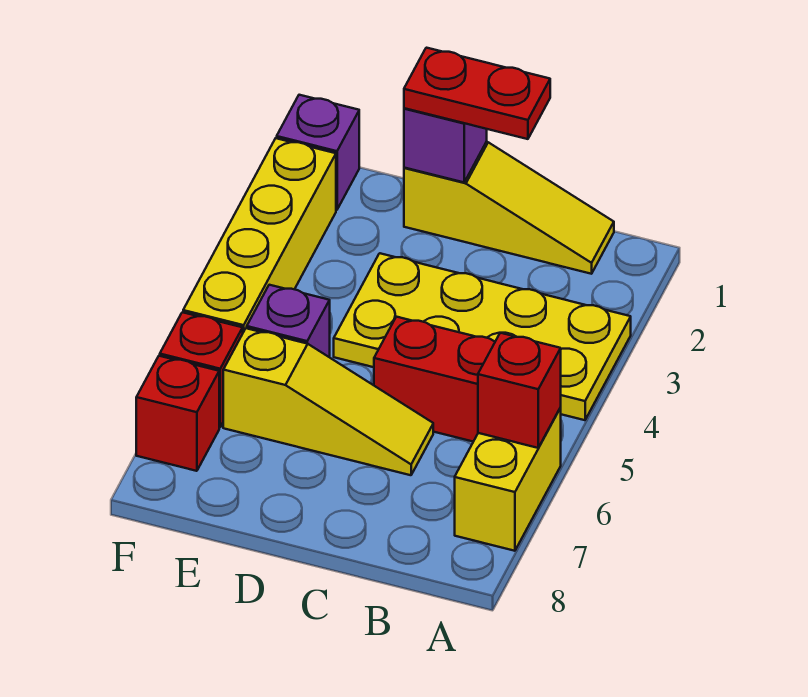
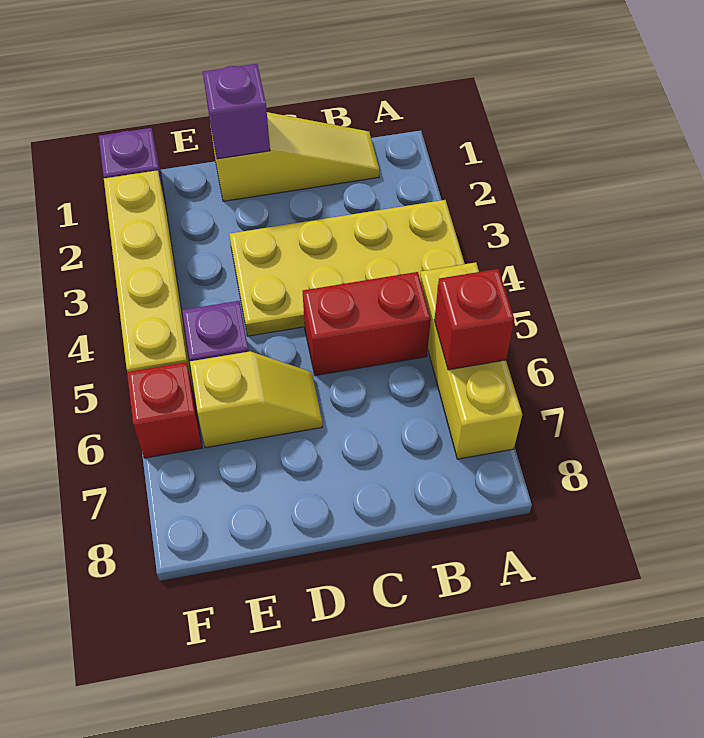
yellow 1x2 brick [455,408,561,551] -> yellow 1x3 brick [420,262,522,459]
red 1x2 plate [404,48,550,139] -> none
yellow 1x3 slope [223,328,433,475] -> yellow 1x2 slope [190,352,322,448]
red 1x1 brick [136,356,219,471] -> none

